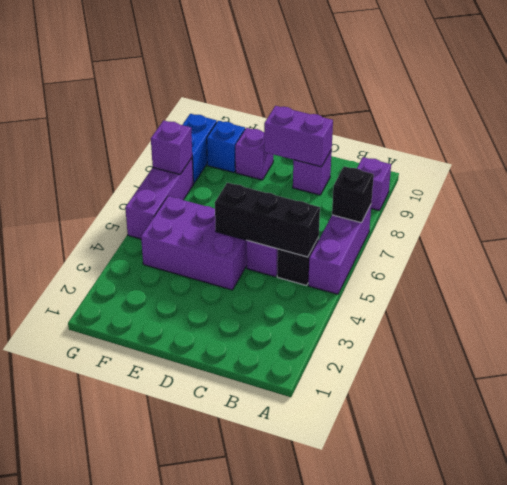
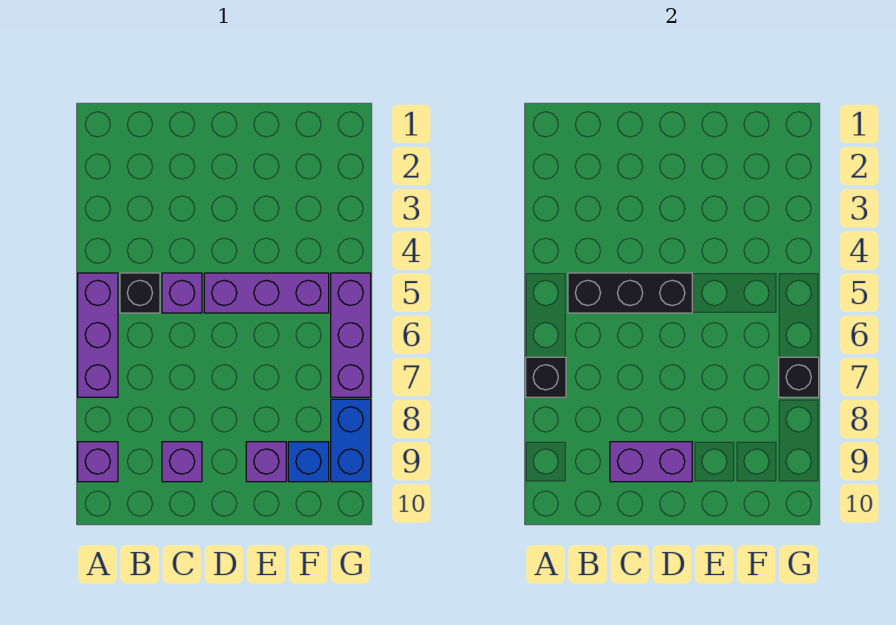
purple 2x3 brick [141,196,247,290] -> purple 1x3 brick [204,273,329,313]
purple 1x1 brick [151,120,192,174] -> black 1x1 brick [779,357,819,397]

